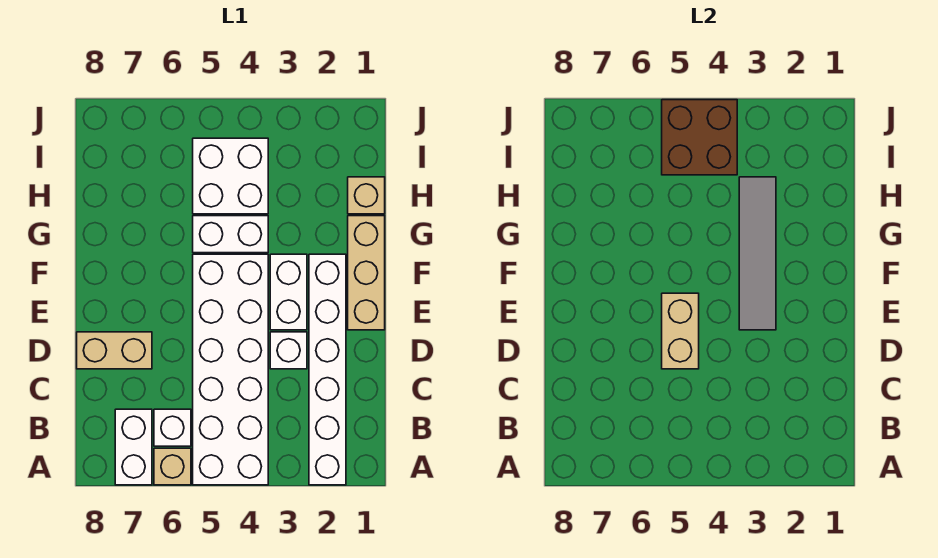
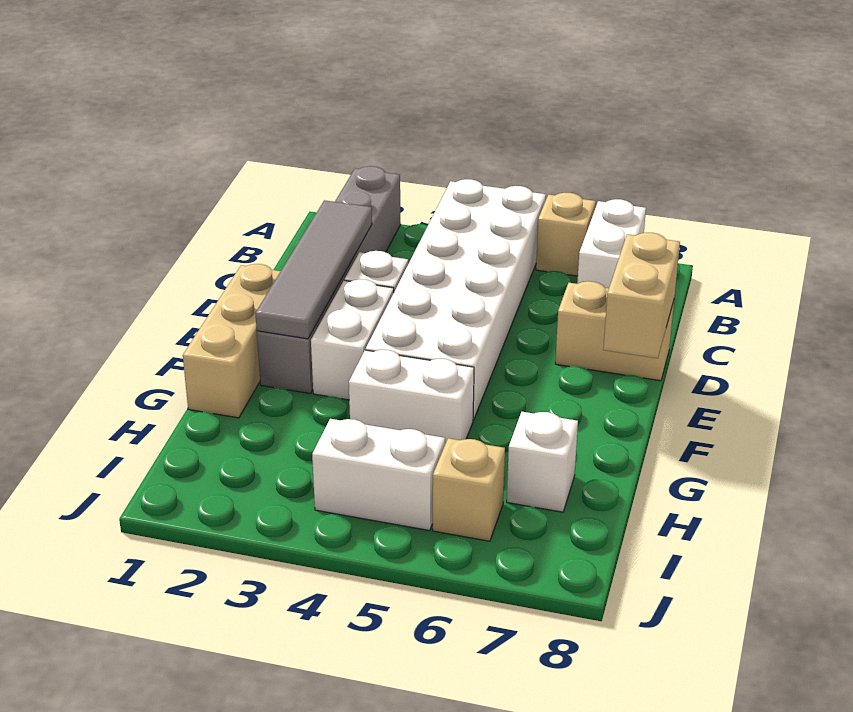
white 1x6 brick [309,254,346,485] -> grey 1x6 brick [257,166,401,394]
white 1x1 brick [154,409,191,446] -> white 1x1 brick moved to [507,412,578,512]
tan 1x2 brick [662,293,699,369] -> tan 1x2 brick moved to [603,233,680,358]
grey 1x4 tile [739,177,776,330] -> grey 1x4 tile moved to [255,200,372,339]
tan 1x1 brick [348,177,385,214] -> tan 1x1 brick moved to [433,438,505,541]
white 2x2 brick [193,138,268,214] -> white 1x2 brick [312,419,445,531]
brown 2x2 brick [662,100,737,175] -> none

